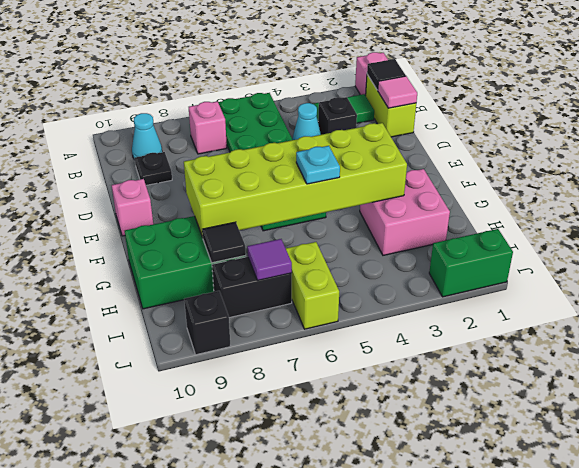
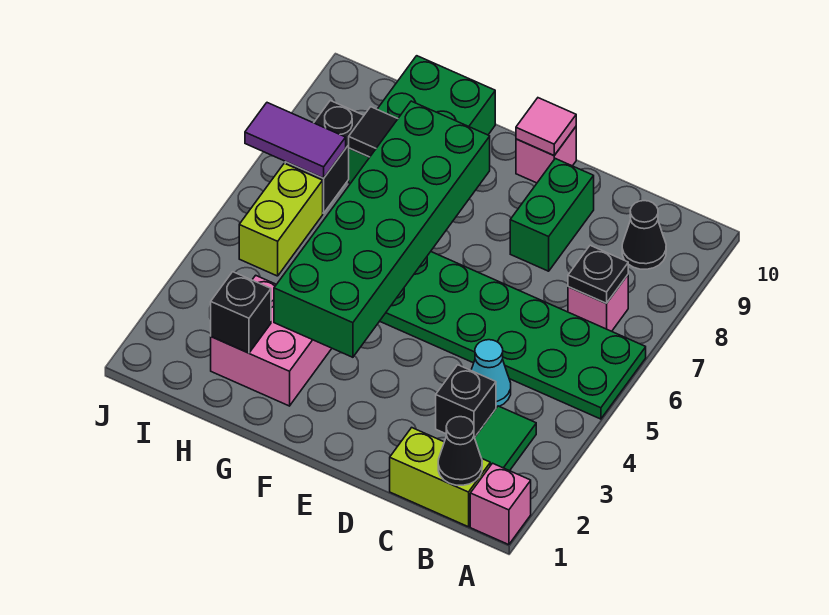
black 1x1 tile [367,59,406,90] -> black 1x1 cone [438,417,482,485]
cyan 1x1 cone [132,113,162,160] -> black 1x1 cone [622,201,666,269]
pink 1x1 tile [378,76,417,108] -> pink 1x1 tile moved to [516,98,576,155]
black 1x1 plate [135,152,172,185] -> black 1x1 plate moved to [568,245,628,303]
lime 2x6 brick [184,123,407,237] -> green 2x6 brick [274,101,490,357]
cyan 1x1 plate [296,146,340,184] -> none
lime 1x2 brick [286,242,339,329] -> lime 1x2 brick turned to [239,163,323,276]
purple 1x1 tile [247,239,292,280] -> purple 1x2 tile [245,103,346,178]
green 1x2 brick [429,229,513,297] -> green 1x2 brick moved to [510,159,594,271]
black 1x1 brick [184,291,230,355] -> black 1x1 brick moved to [211,272,271,353]

